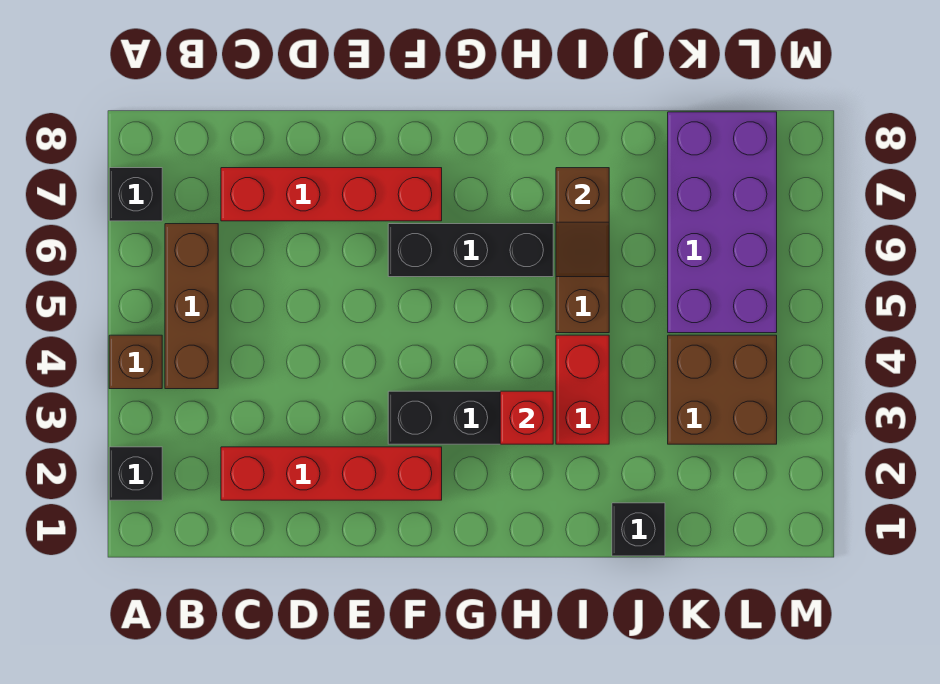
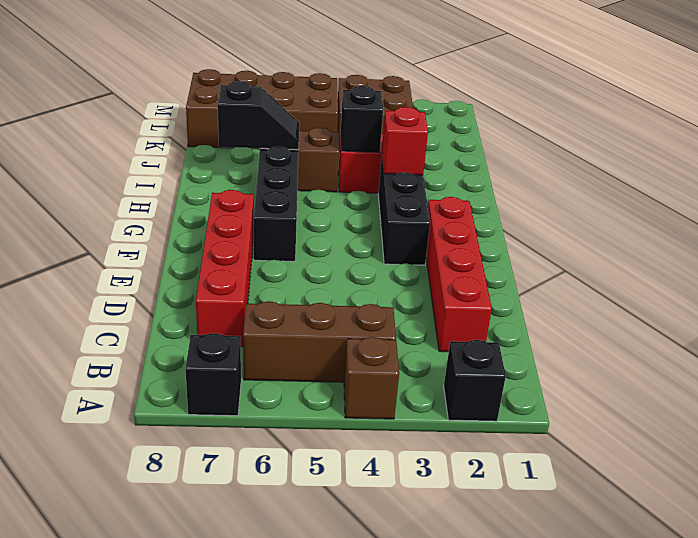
brown 1x2 slope [556,168,609,277] -> black 1x2 slope [218,81,299,150]
black 1x1 brick [612,503,665,556] -> black 1x1 brick moved to [341,86,383,152]
purple 2x4 brick [668,112,777,333] -> brown 2x4 brick [186,69,338,149]

